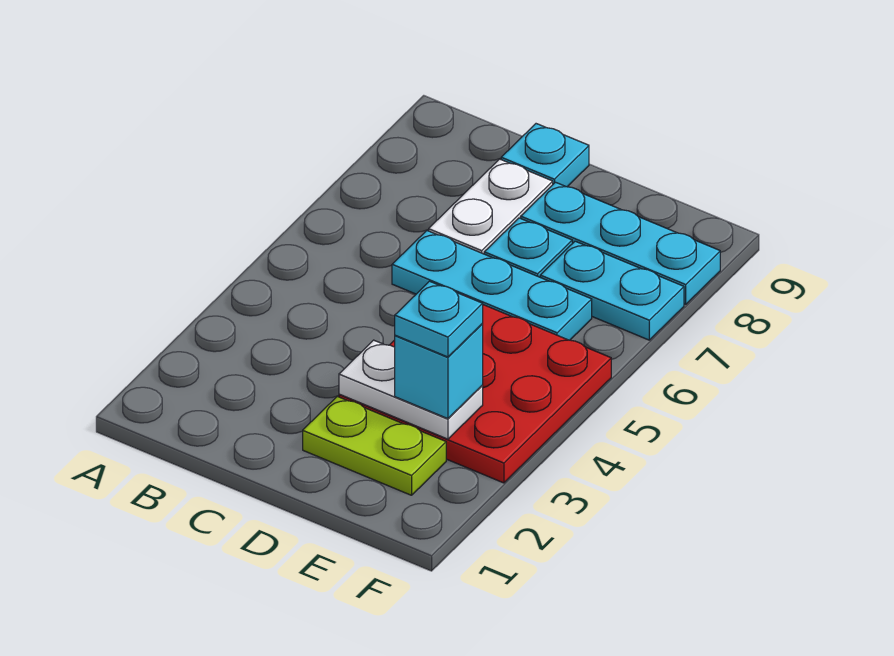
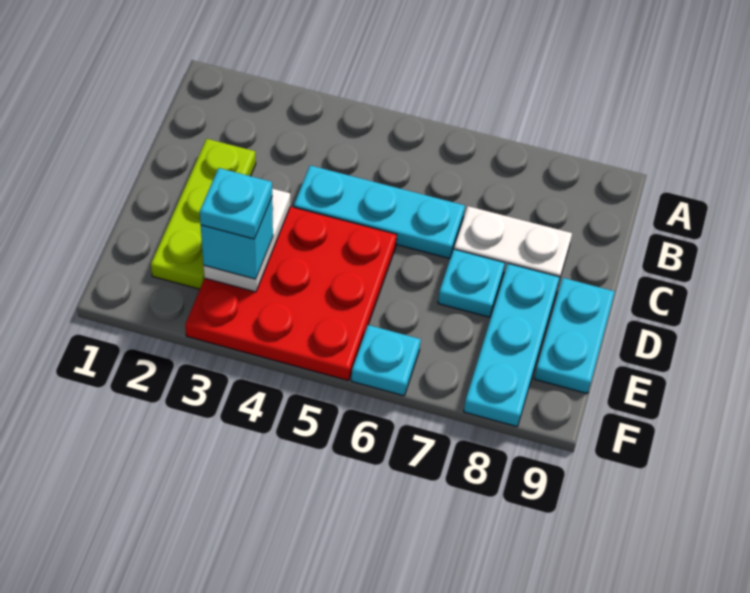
cyan 1x3 plate [392,231,592,340] -> cyan 1x3 plate turned to [294,165,465,259]
cyan 1x1 plate [501,124,589,187] -> cyan 1x1 plate moved to [351,325,421,396]
lime 1x2 plate [303,396,446,495] -> lime 1x3 plate [151,139,256,289]
cyan 1x2 plate [540,241,684,340] -> cyan 1x2 plate moved to [534,278,615,394]

